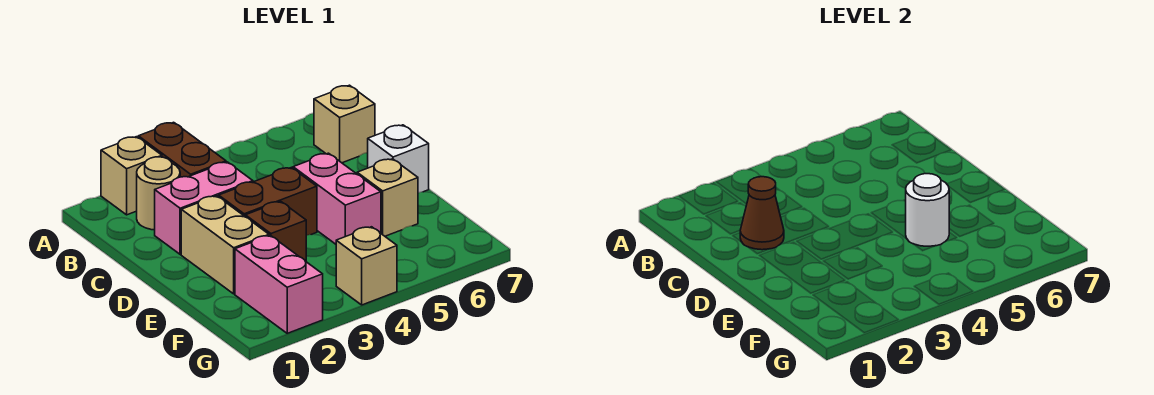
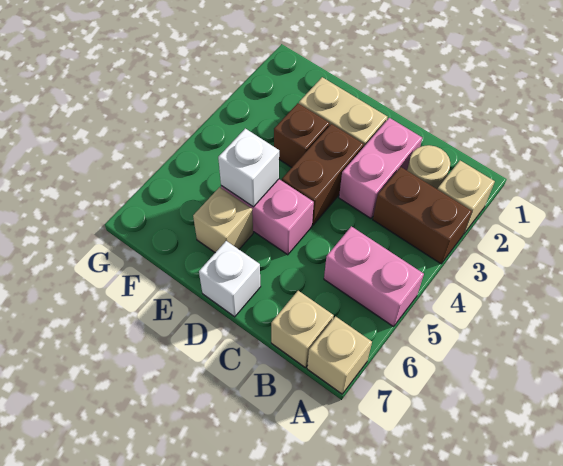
brown 1x1 cone [740,177,784,250] -> none
white 1x1 round brick [906,174,949,246] -> white 1x1 brick [218,129,279,207]
pink 1x2 brick [235,235,323,333] -> pink 1x2 brick moved to [324,226,424,327]
tan 1x1 brick [336,227,397,305] -> tan 1x1 brick moved to [307,316,372,394]

